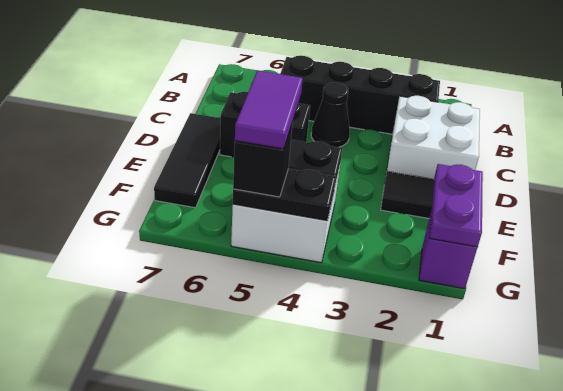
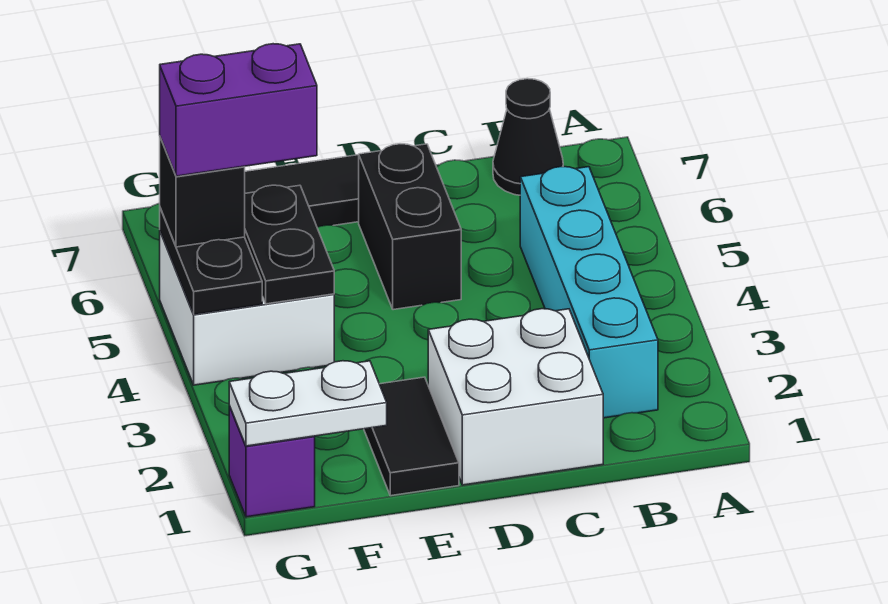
black 1x4 brick [280,56,440,134] -> cyan 1x4 brick [520,167,658,418]
black 1x1 cone [311,83,350,147] -> black 1x1 cone moved to [493,79,563,195]
purple 1x2 plate [429,164,483,247] -> white 1x2 plate [229,361,387,446]
purple 1x2 tile [235,70,303,149] -> purple 1x2 brick [160,44,317,176]

